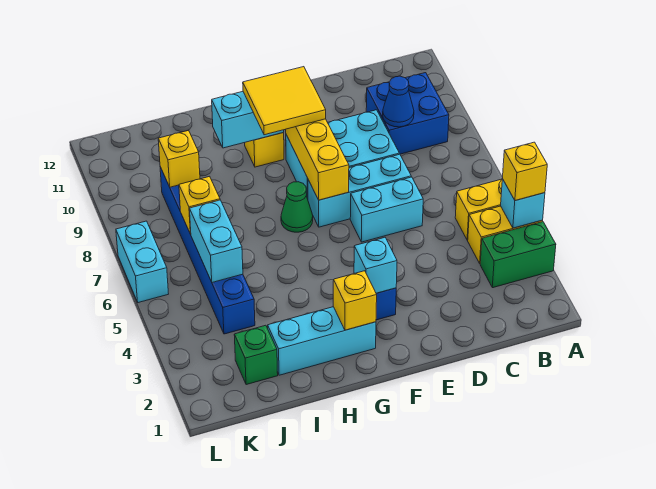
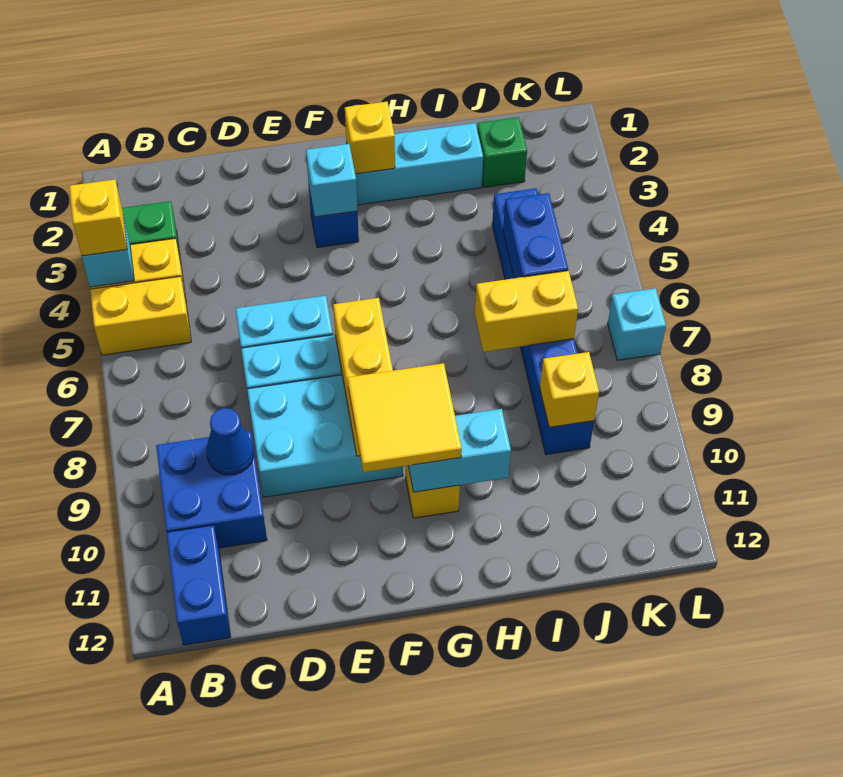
none -> blue 1x2 brick [167,525,231,645]
green 1x1 cone [281,182,313,232] -> none
cyan 1x2 brick [189,200,243,282] -> blue 1x2 brick [503,193,568,278]
yellow 1x1 brick [179,176,220,234] -> yellow 1x2 brick [475,271,578,352]
cyan 1x2 brick [116,221,168,303] -> cyan 1x1 brick [608,288,666,360]

